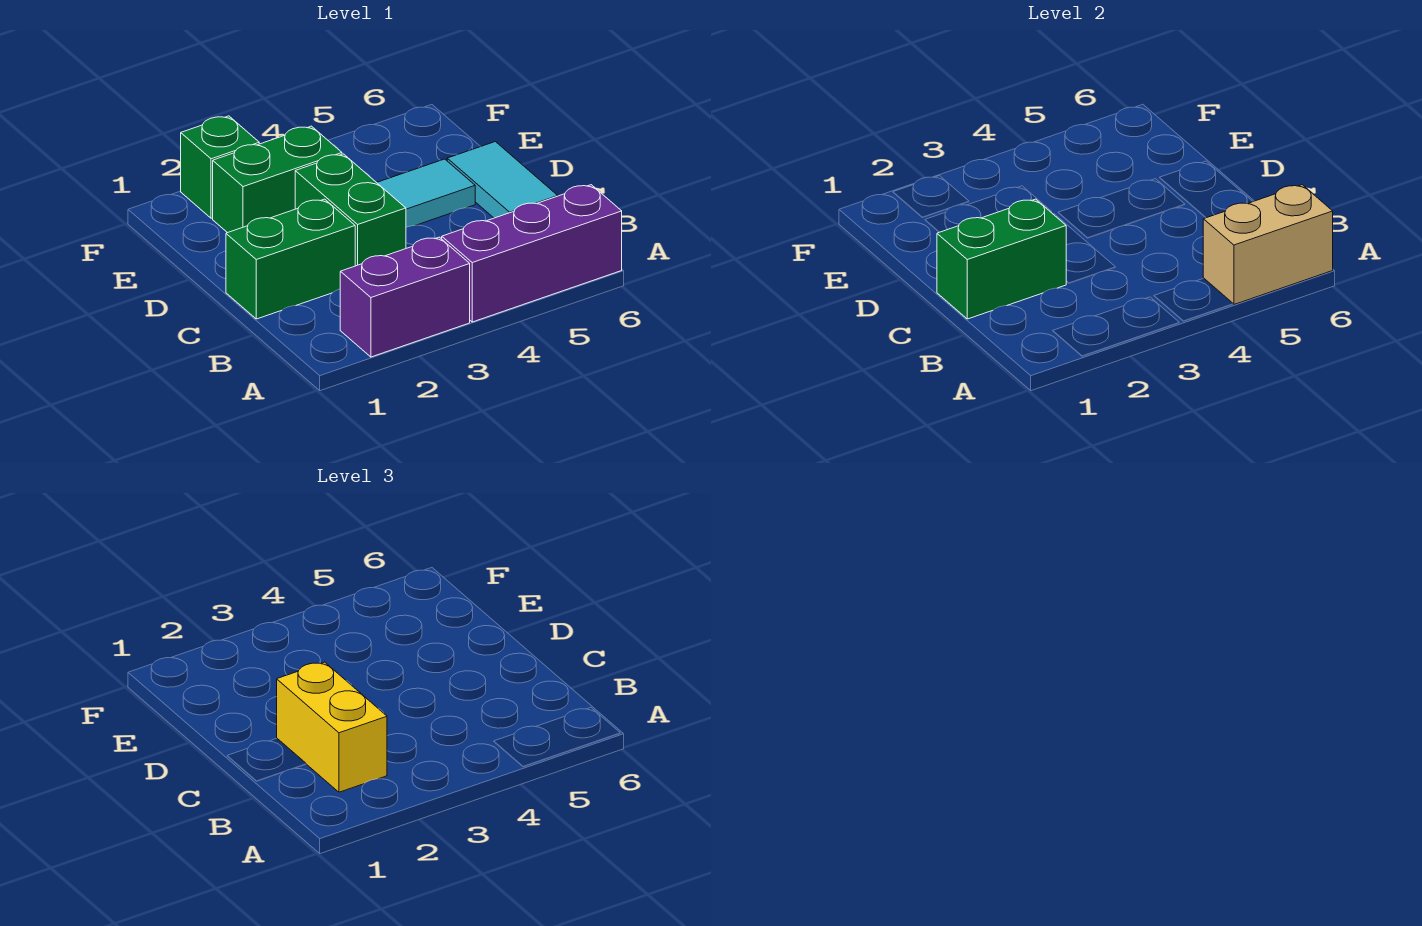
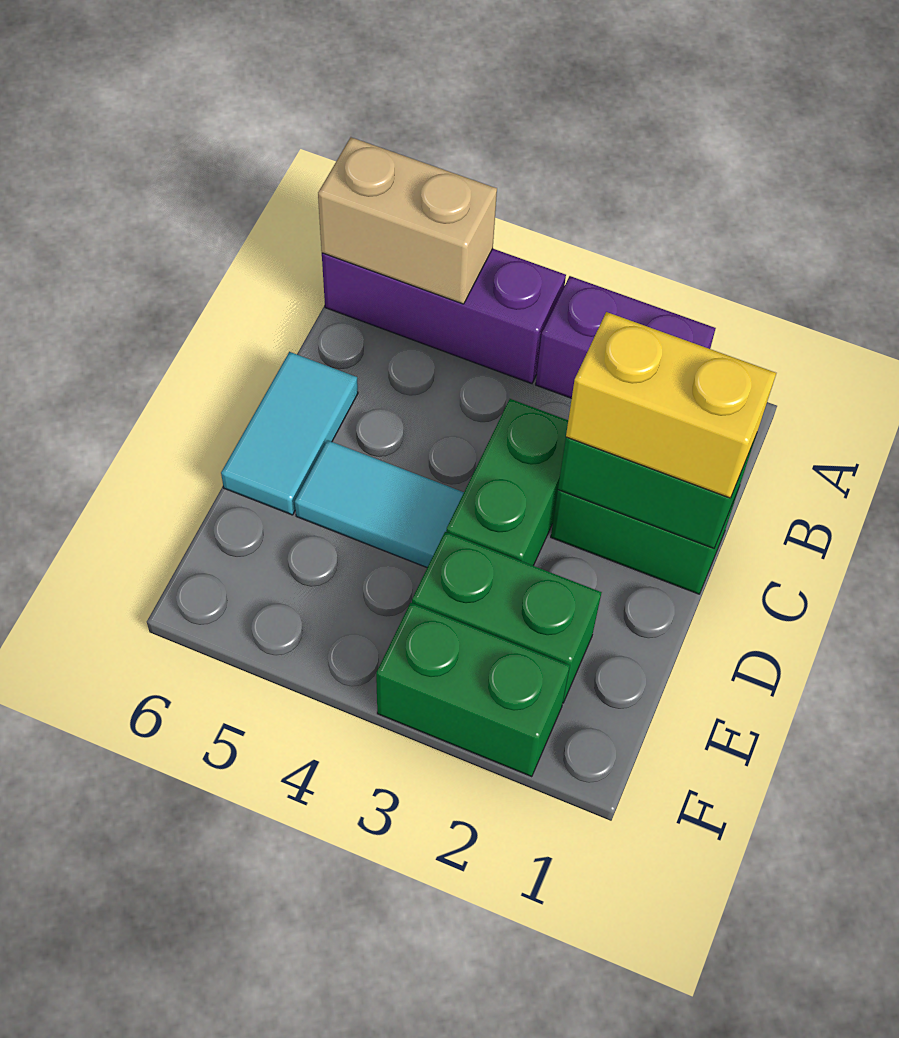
yellow 1x2 brick [277,662,387,792] -> yellow 1x2 brick turned to [566,312,776,498]
green 1x1 brick [181,116,259,218] -> green 1x2 brick [376,603,570,777]

